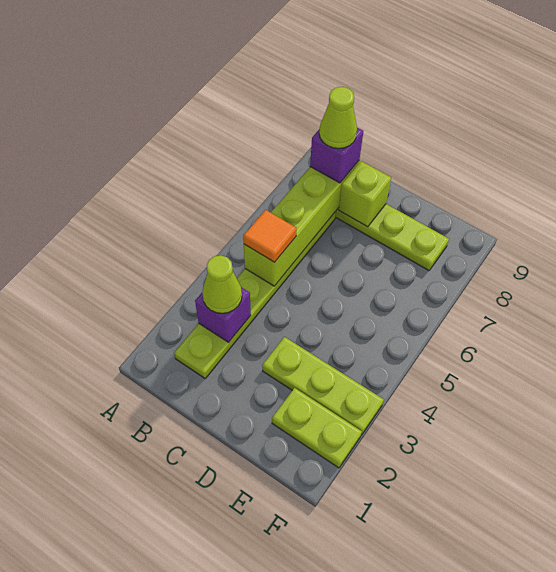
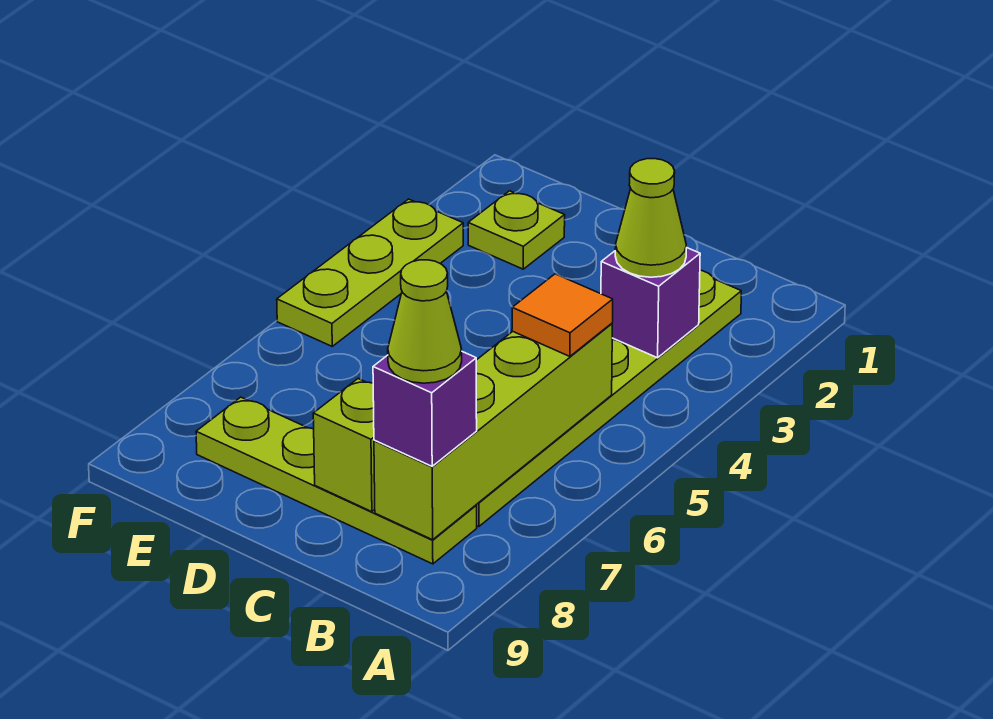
lime 1x3 plate [262,337,384,435] -> lime 1x3 plate turned to [277,199,463,346]
lime 1x2 plate [272,388,362,468] -> lime 1x1 plate [468,191,565,269]

